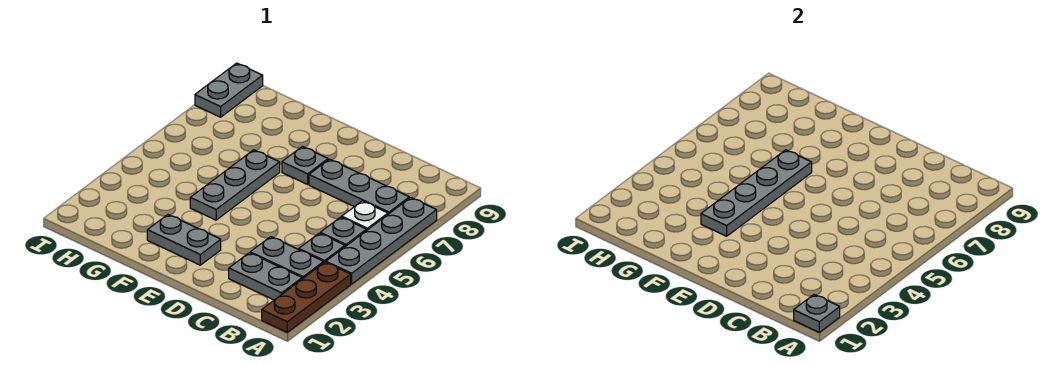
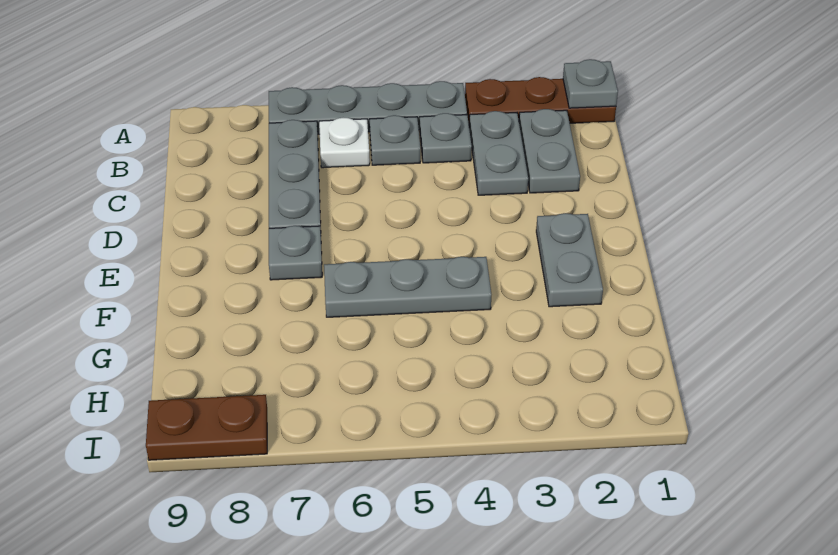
grey 1x4 plate [701,150,812,236] -> none
grey 1x2 plate [195,63,263,117] -> brown 1x2 plate [146,395,267,460]

